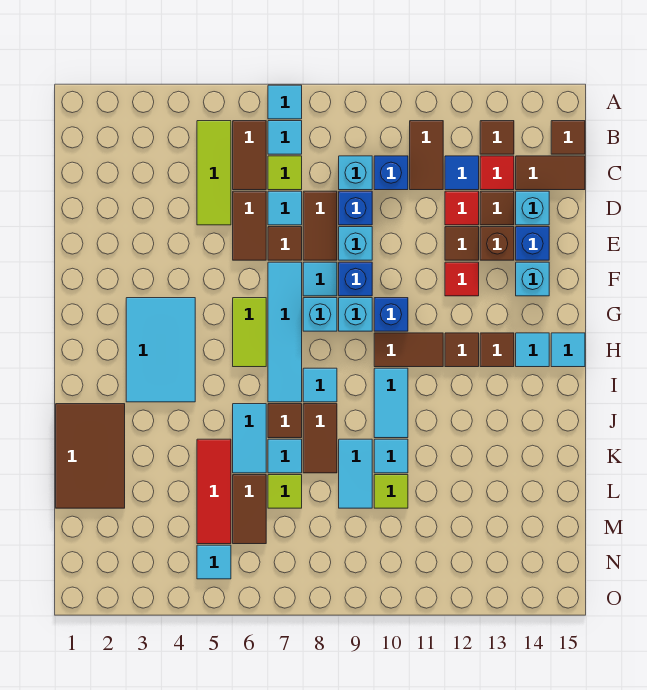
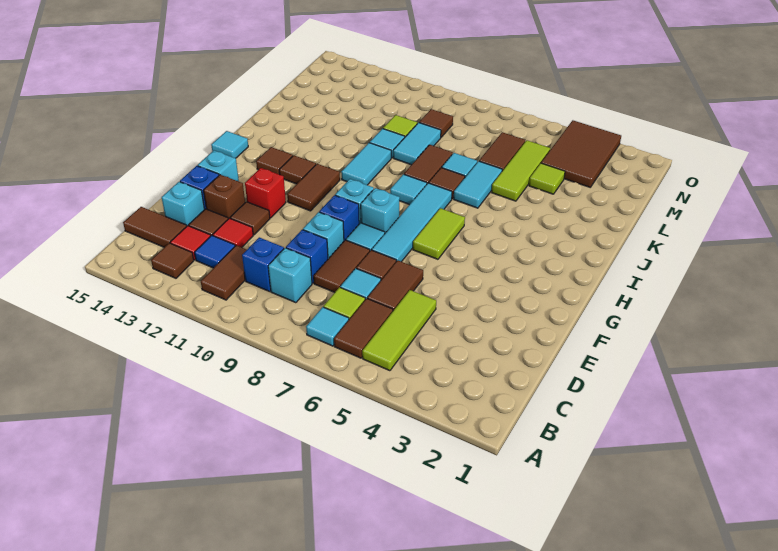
cyan 1x1 tile [268,85,302,119] -> none
brown 1x1 tile [551,121,585,154] -> brown 1x1 tile moved to [419,109,453,137]
red 1x1 tile [445,262,479,296] -> red 1x1 brick [245,168,286,218]
cyan 2x3 tile [126,298,195,402] -> none
blue 1x1 brick [374,298,408,331] -> none
brown 1x2 tile [374,333,443,367] -> brown 1x2 tile turned to [287,164,340,211]
cyan 1x1 tile [516,333,549,367] -> none
brown 2x3 tile [56,404,125,508] -> brown 2x3 tile moved to [541,120,621,187]
red 1x3 tile [197,439,231,544] -> lime 1x3 tile [491,140,550,201]
lime 1x1 tile [268,475,302,508] -> lime 1x1 tile moved to [529,163,565,194]
cyan 1x1 tile [197,545,231,579] -> none

